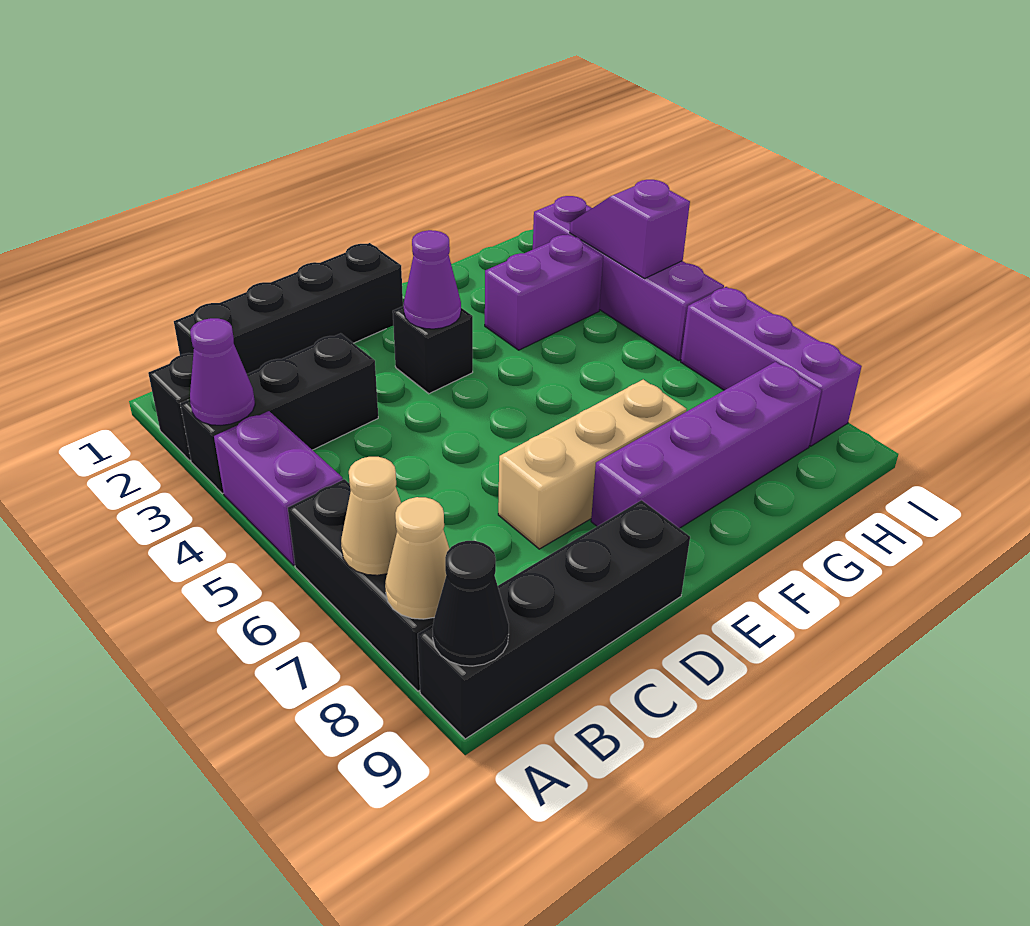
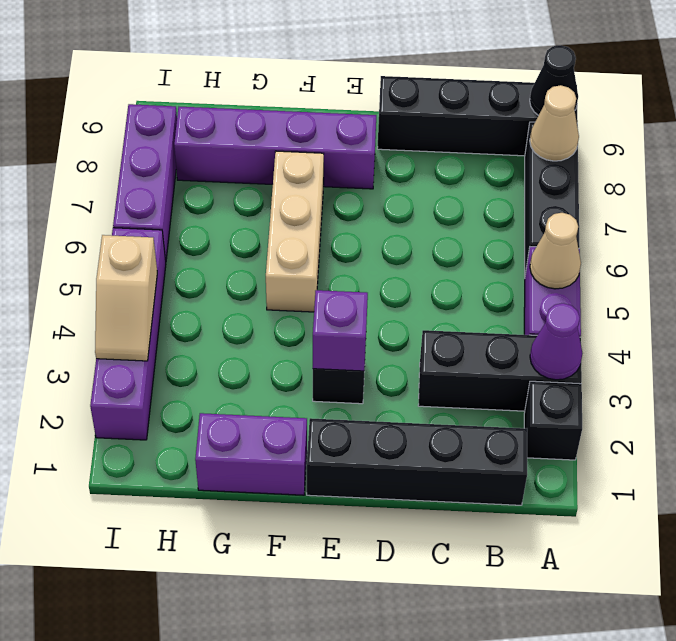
tan 1x1 cone [341,457,401,575] -> tan 1x1 cone moved to [530,213,581,289]
tan 1x3 brick [498,380,687,549] -> tan 1x3 brick turned to [266,151,324,312]
purple 1x1 cone [404,230,461,329] -> purple 1x1 brick [313,290,368,371]
purple 1x2 brick [485,235,603,350] -> purple 1x2 brick moved to [195,413,307,495]
purple 1x2 slope [570,180,690,278] -> tan 1x2 slope [95,235,157,361]

